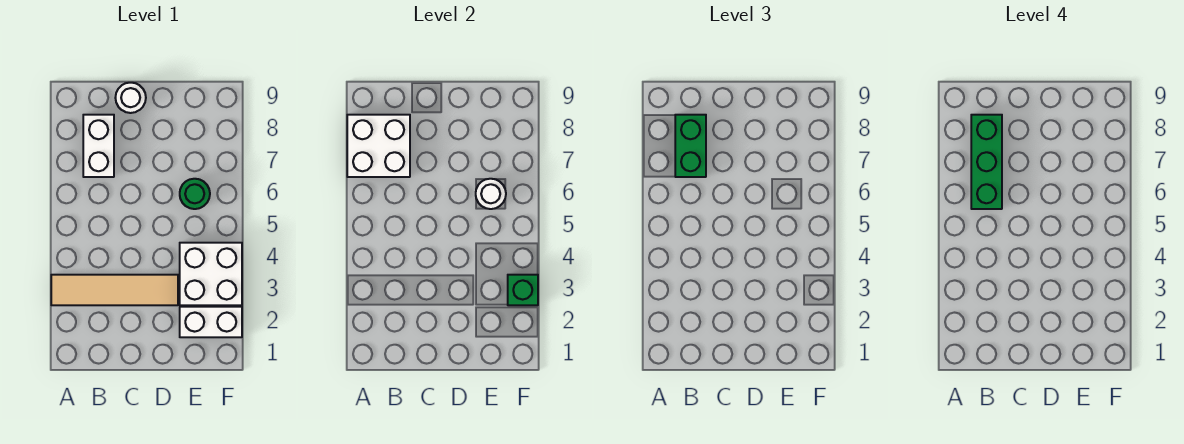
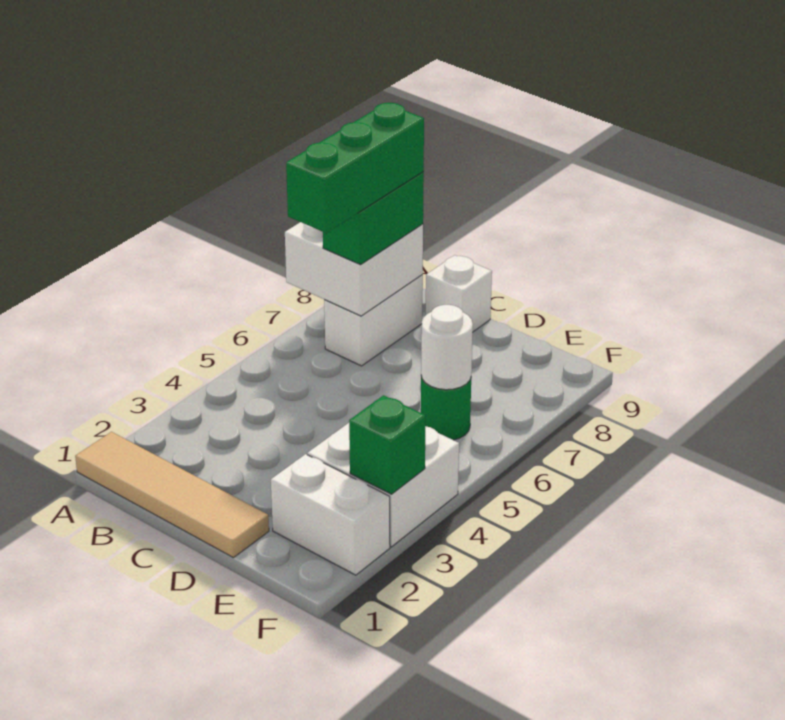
tan 1x4 tile [51,275,178,305] -> tan 1x4 tile moved to [75,432,269,558]
white 1x1 round brick [115,83,146,113] -> white 1x1 brick [426,255,492,332]

